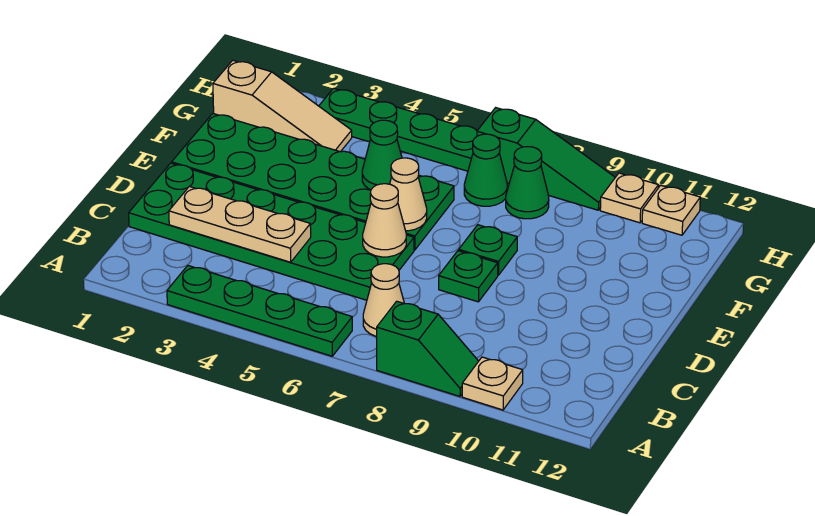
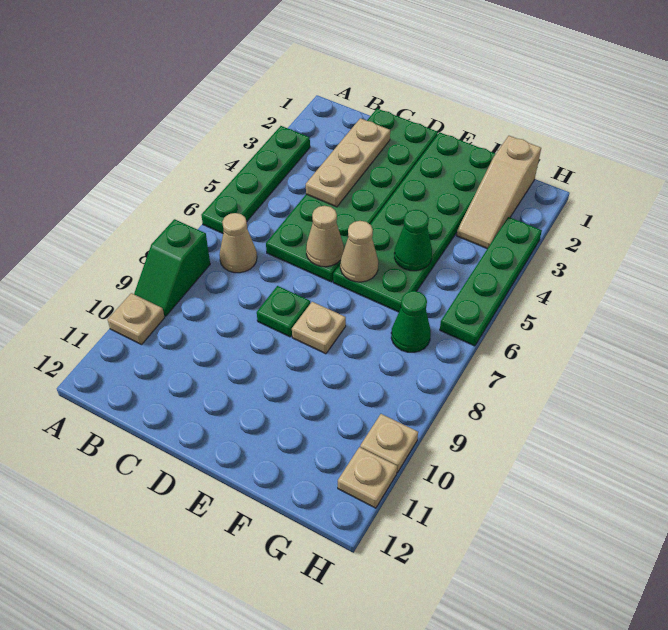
green 1x1 plate [459,225,517,275] -> tan 1x1 plate [292,302,346,354]
green 1x1 cone [506,147,549,219] -> none
green 1x3 slope [477,108,615,210] -> none

